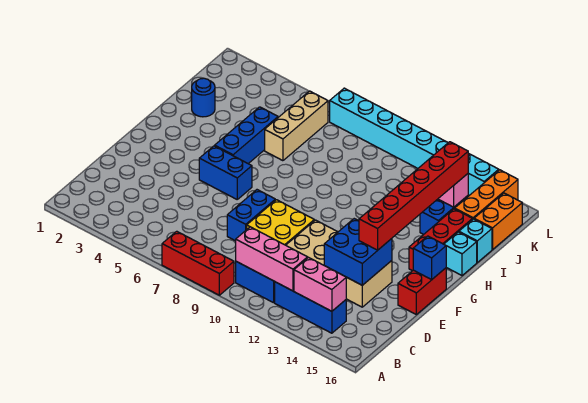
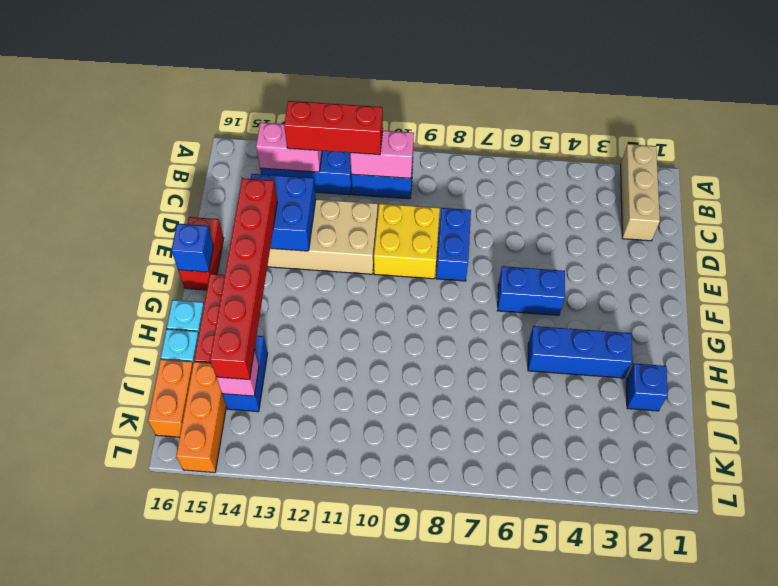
red 1x3 brick [162,231,234,295] -> red 1x3 brick moved to [284,101,383,155]
pink 1x3 brick [236,227,308,291] -> pink 1x2 brick [350,131,414,178]
blue 1x3 brick [215,107,278,164] -> blue 1x3 brick turned to [528,326,632,378]
blue 1x1 round brick [192,78,215,117] -> blue 1x1 brick [626,364,668,411]
tan 1x3 brick [265,91,328,161] -> tan 1x3 brick moved to [621,144,660,241]
cyan 1x8 brick [330,88,499,195] -> none

